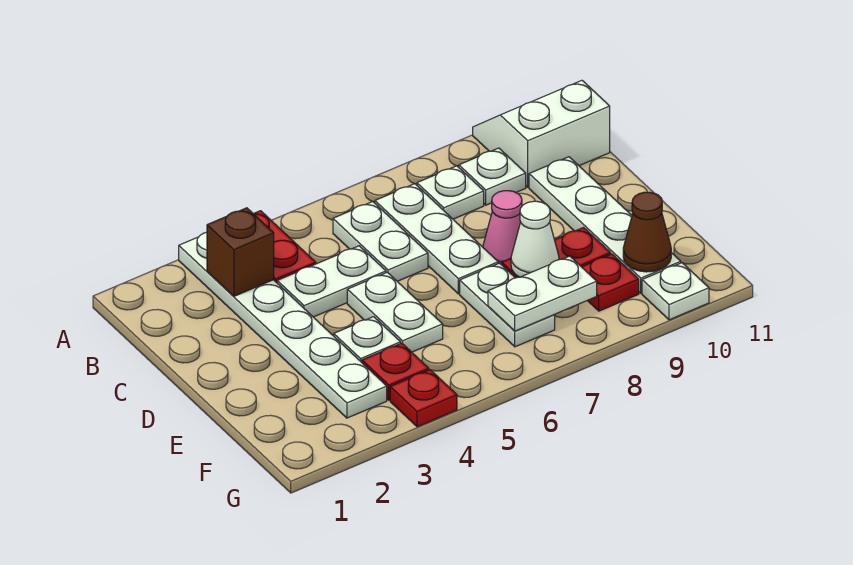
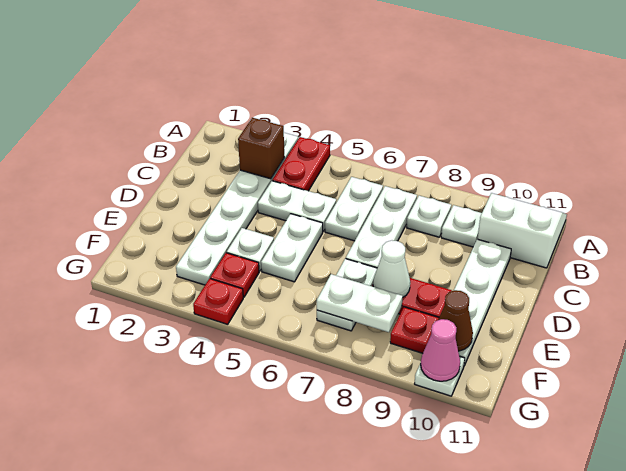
pink 1x1 cone [483,191,522,265] -> pink 1x1 cone moved to [421,319,460,381]

